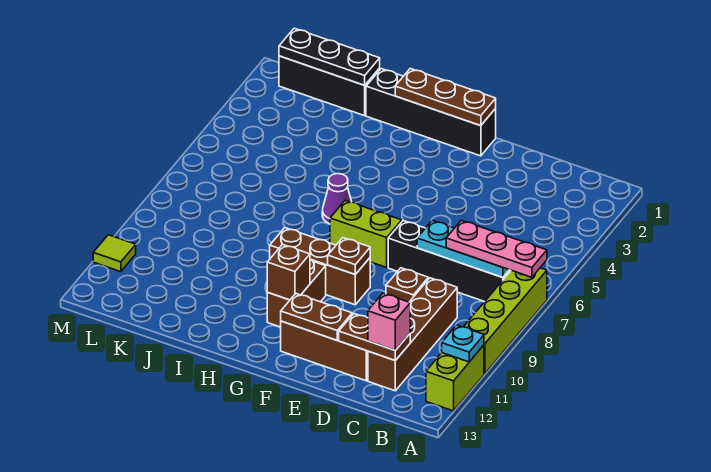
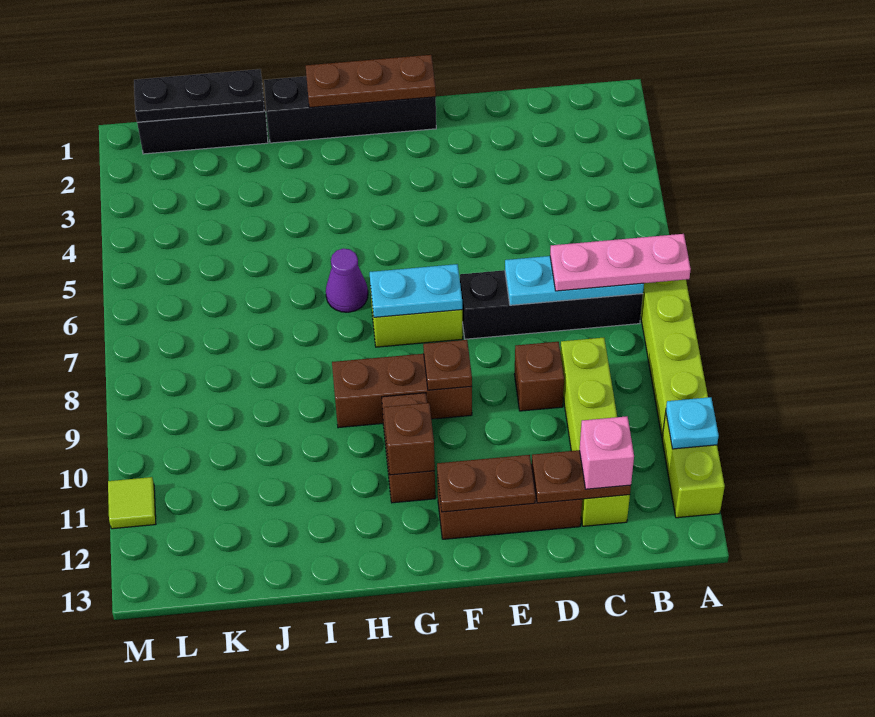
brown 1x4 brick [368,278,457,391] -> lime 1x4 brick [560,338,630,526]
none -> cyan 1x2 plate [370,264,462,317]

